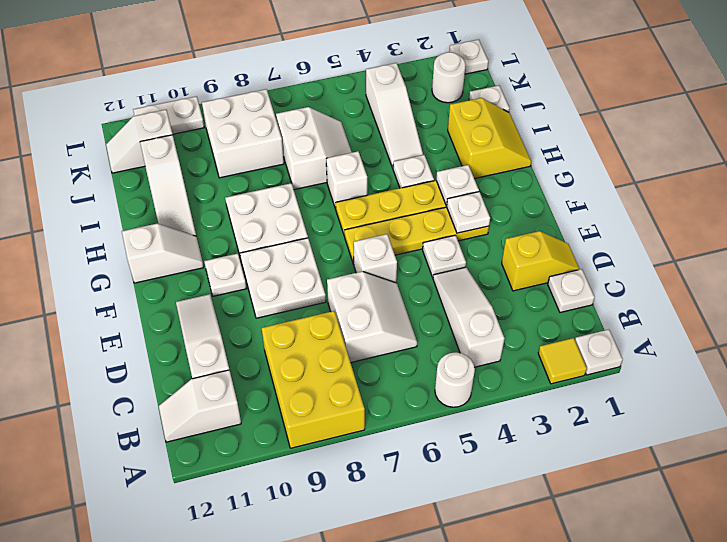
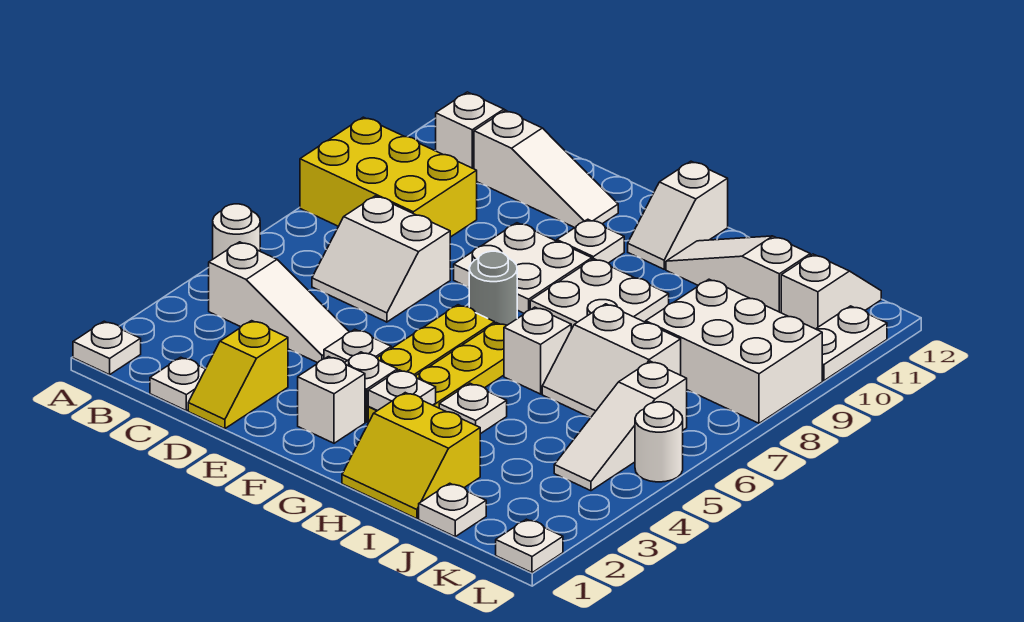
yellow 1x1 tile [538,338,587,384] -> none
white 1x1 brick [354,234,397,283] -> white 1x1 brick moved to [298,357,365,443]
none -> grey 1x1 round brick [469,251,517,325]
white 1x3 slope [366,63,423,168] -> white 1x3 slope turned to [554,361,687,491]
white 2x2 brick [202,89,284,178] -> white 2x3 brick [646,279,822,423]
white 1x1 round brick [432,52,466,103] -> white 1x1 round brick moved to [635,402,683,482]

